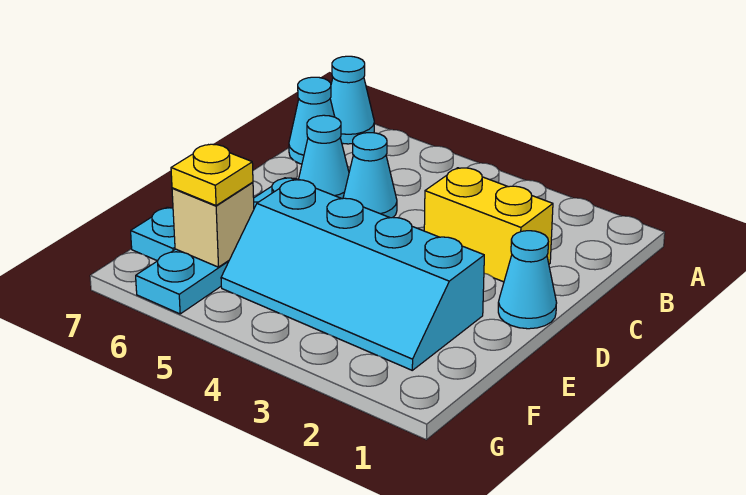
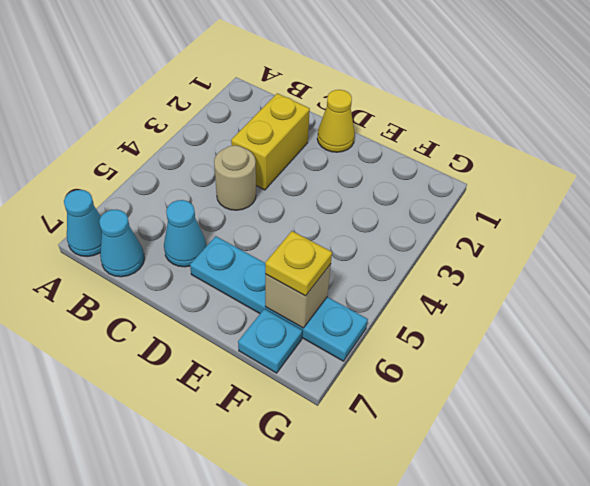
none -> tan 1x1 round brick [214,145,256,210]
cyan 1x1 cone [343,133,397,218] -> none
cyan 1x1 cone [498,231,557,329] -> yellow 1x1 cone [317,90,355,152]
cyan 2x4 slope [221,180,484,370] -> none

